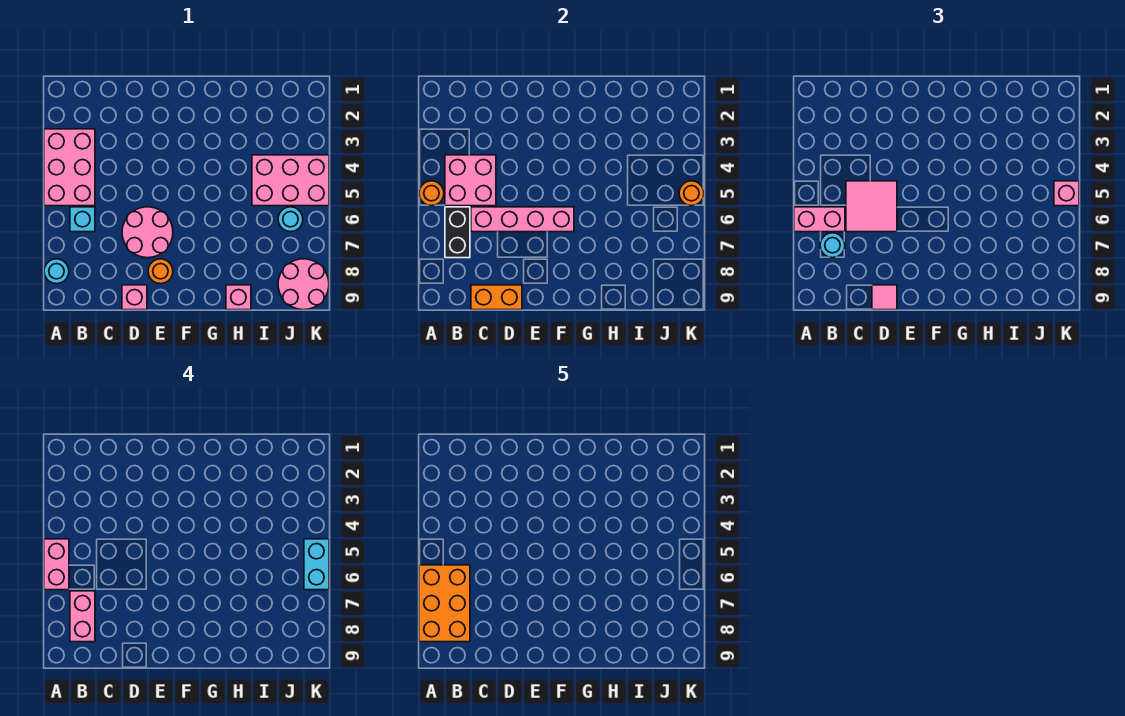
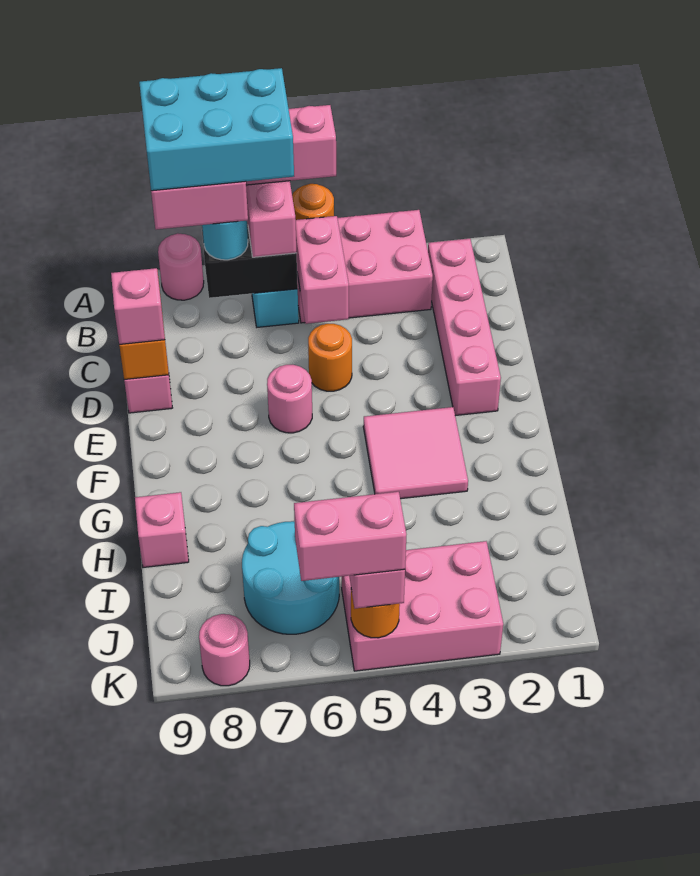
orange 2x3 brick [419,565,470,642] -> cyan 2x3 brick [139,68,294,191]
cyan 1x1 round brick [44,259,69,284] -> pink 1x1 round brick [158,233,204,300]
pink 2x2 brick [445,155,496,206] -> pink 1x2 brick [296,216,349,324]
pink 2x2 tile [846,181,897,232] -> pink 2x2 tile moved to [363,407,468,499]
pink 1x4 brick [471,207,574,232] -> pink 1x4 brick moved to [428,239,501,416]
pink 2x2 round brick [122,207,173,258] -> pink 1x1 round brick [267,365,312,433]
pink 1x1 tile [872,285,897,310] -> pink 1x1 brick [111,268,165,344]
orange 1x1 round brick [148,259,173,284] -> orange 1x1 round brick moved to [308,324,352,391]
pink 2x3 brick [252,155,329,206] -> pink 2x3 brick turned to [342,541,503,671]
cyan 1x1 round brick [278,207,303,232] -> cyan 2x2 round brick [242,521,339,634]
pink 2x2 round brick [278,259,329,310] -> pink 1x1 round brick [199,614,250,686]
cyan 1x2 brick [304,539,329,590] -> pink 1x2 brick [294,492,406,581]

